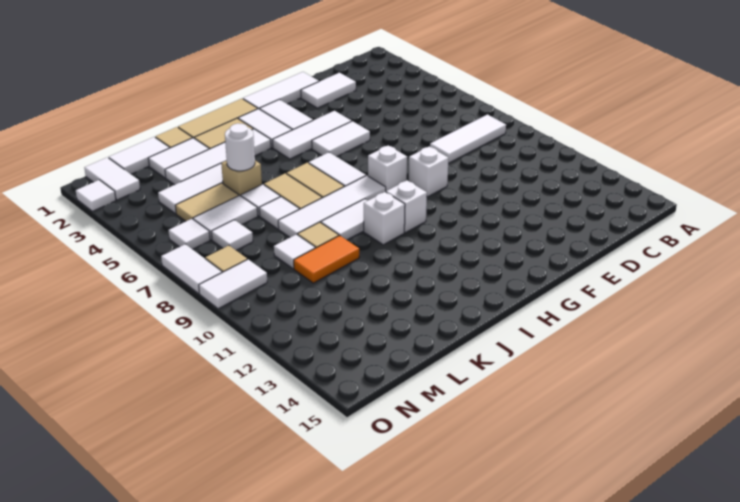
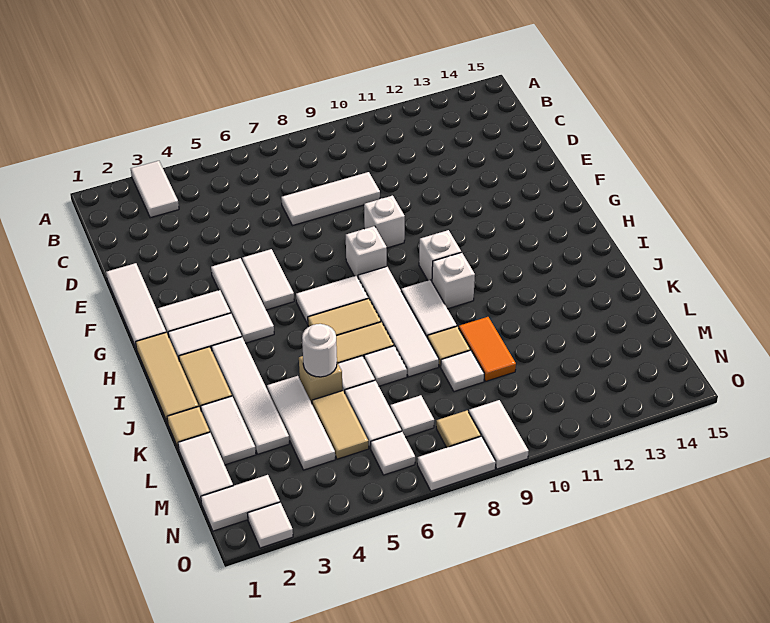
white 1x3 tile [430,115,506,163] -> white 1x3 tile turned to [281,172,380,226]
white 1x2 tile [301,73,356,108] -> white 1x2 tile moved to [131,161,179,218]

